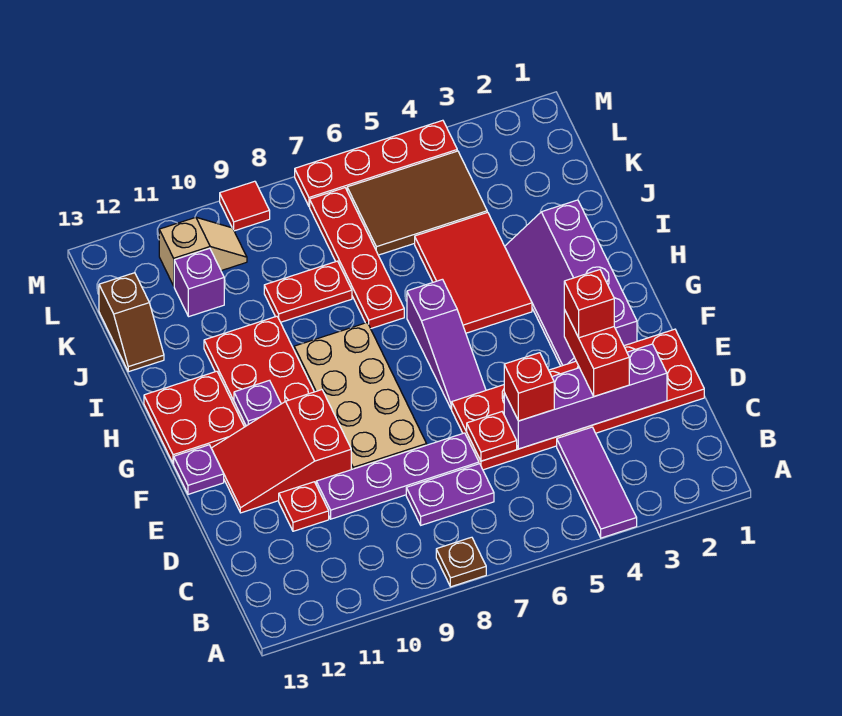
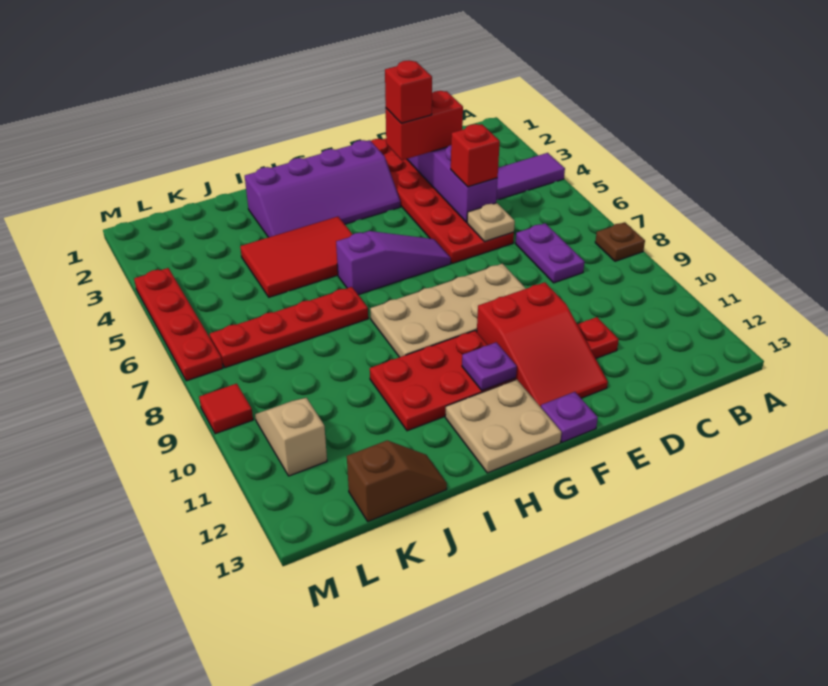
red 1x1 plate [467,412,517,461] -> tan 1x1 plate [467,203,515,242]
purple 1x4 plate [316,433,479,519] -> none
red 2x2 plate [144,371,244,464] -> tan 2x2 plate [445,379,562,473]
red 1x2 plate [264,261,352,322] -> none
brown 2x3 tile [347,151,487,255] -> none
purple 1x1 brick [174,248,224,317] -> none

